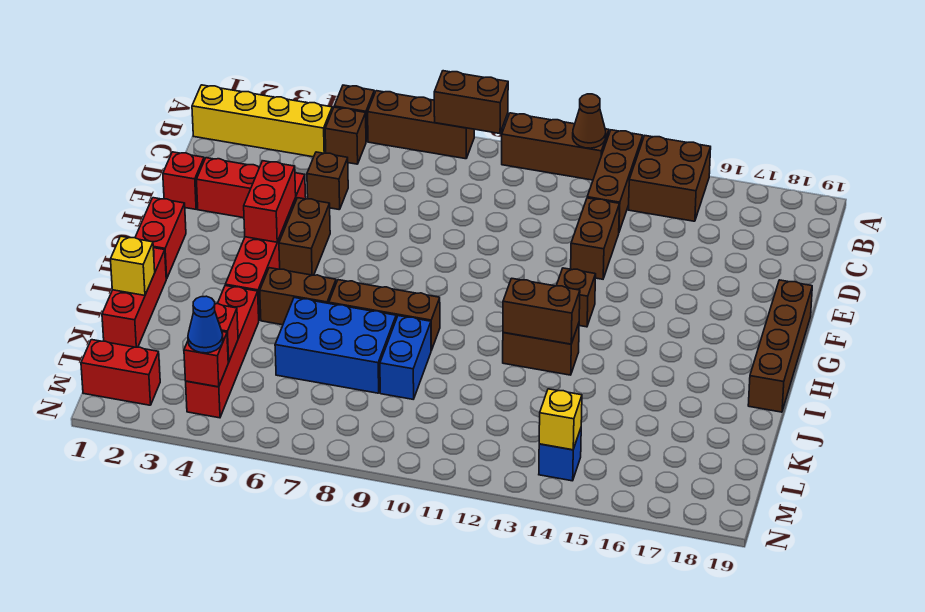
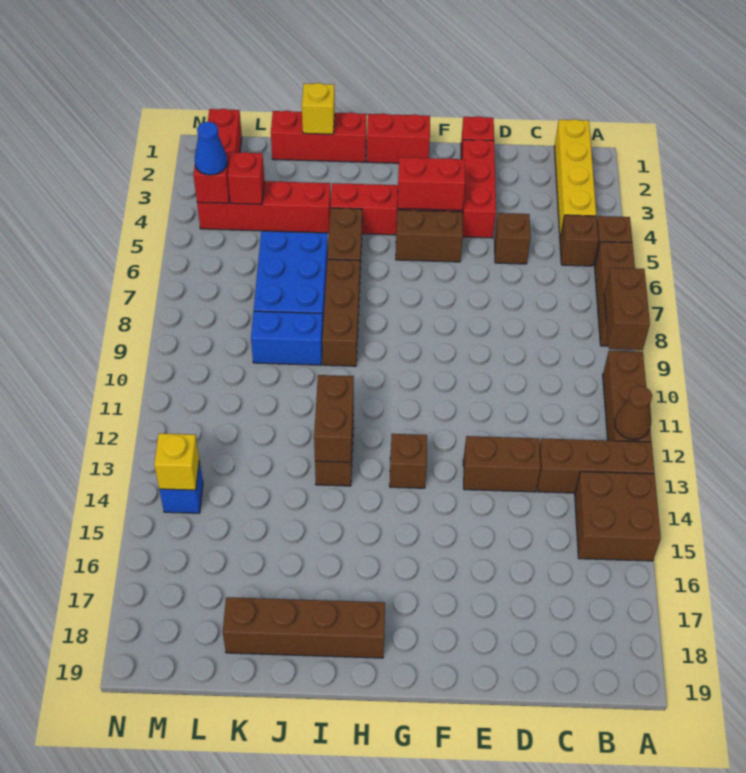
brown 1x4 brick [748,280,812,412] -> brown 1x4 brick moved to [223,597,385,658]

